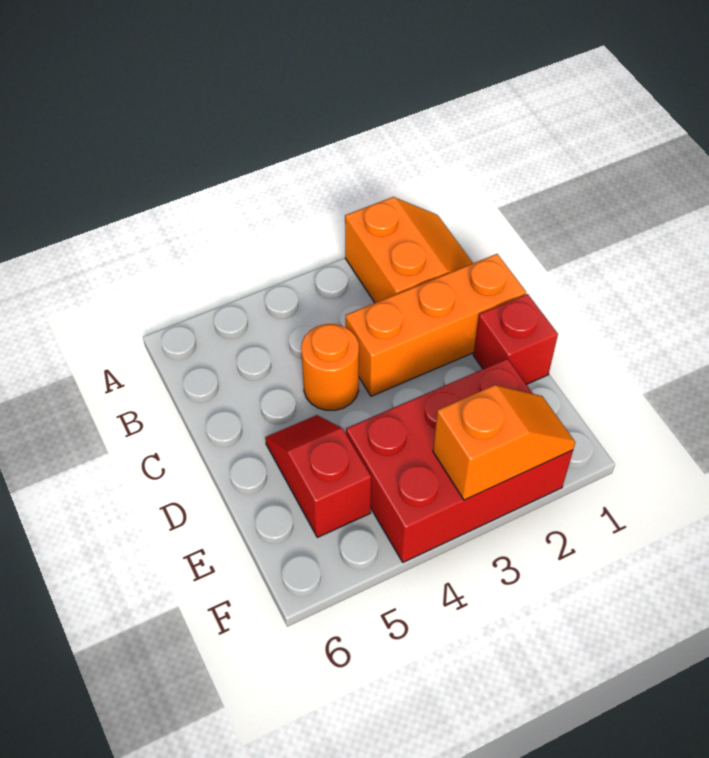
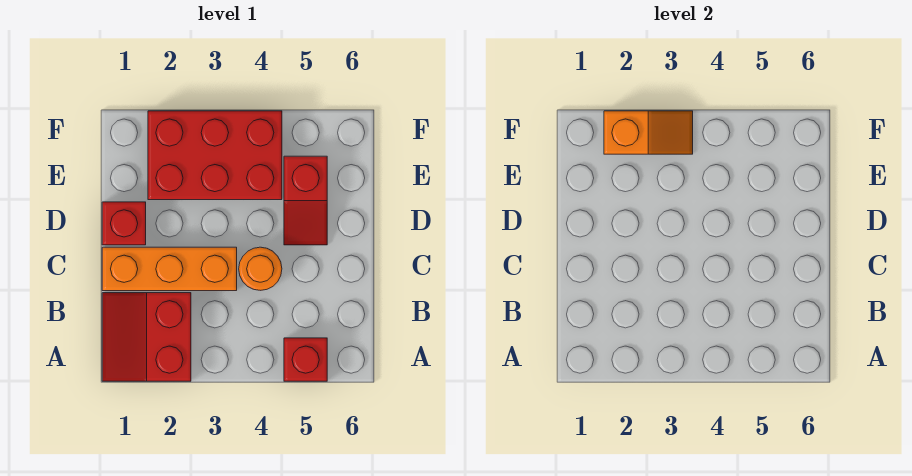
orange 2x2 slope [345,197,473,303] -> red 2x2 slope [102,293,191,381]
none -> red 1x1 brick [284,338,327,381]
orange 1x2 slope [433,385,575,500] -> orange 1x2 slope turned to [604,111,693,154]

